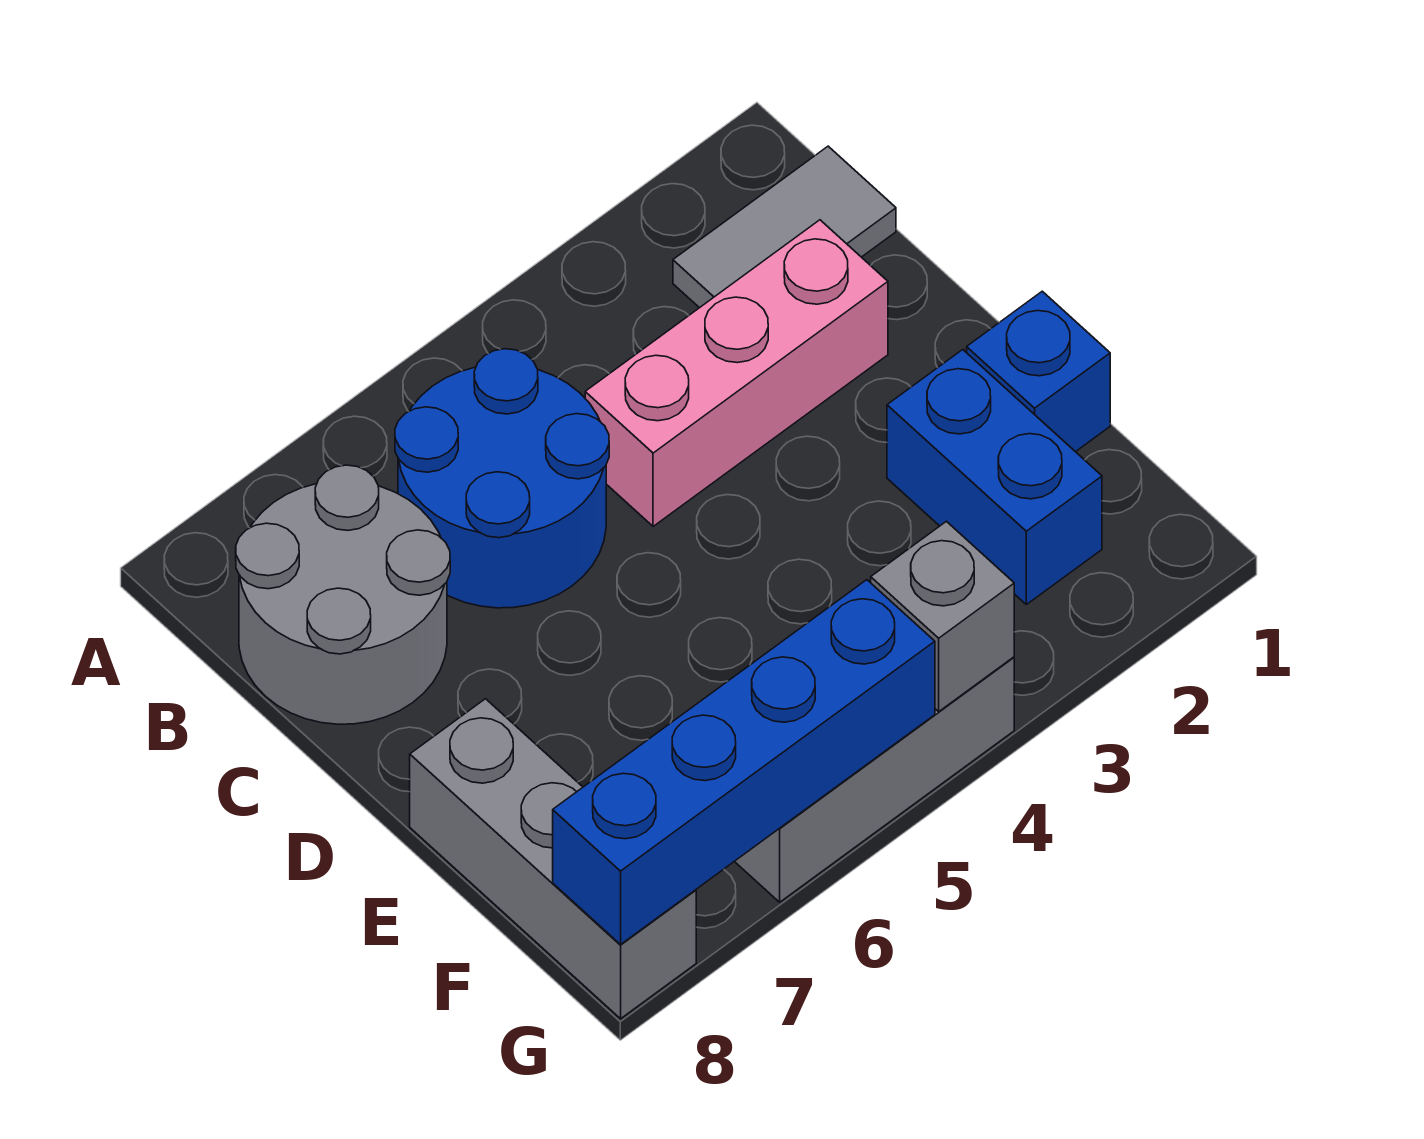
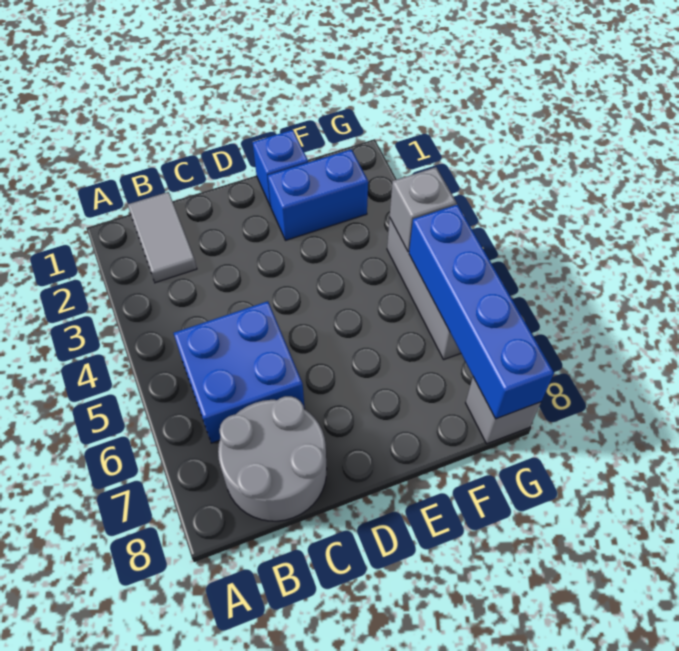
blue 2x2 round brick [395,349,609,608] -> blue 2x2 brick [174,301,305,443]
pink 1x3 brick [585,220,888,526] -> none
grey 1x3 brick [410,699,696,1019] -> grey 1x1 brick [466,377,541,444]

